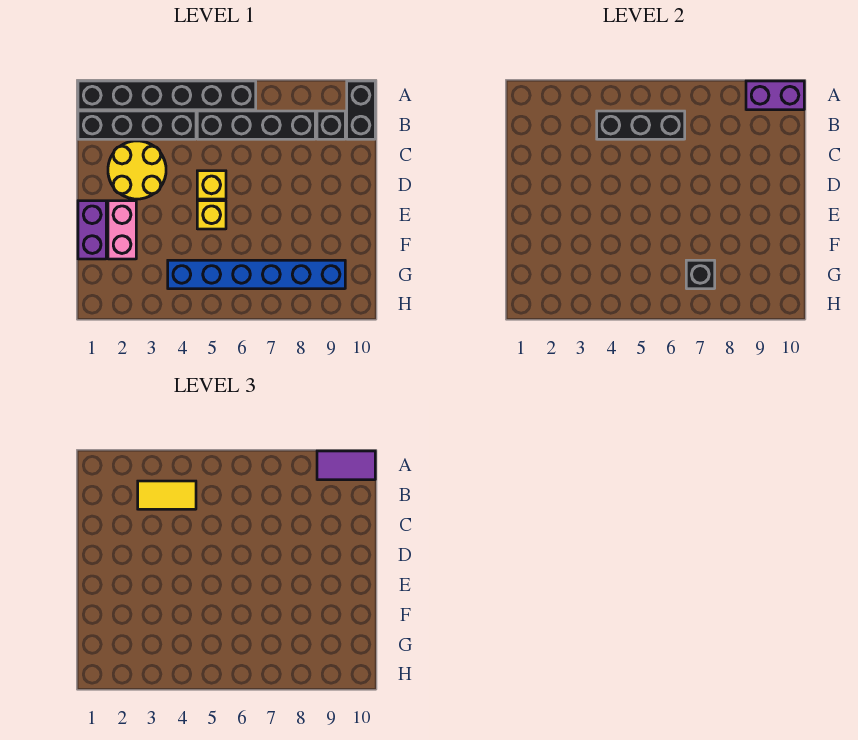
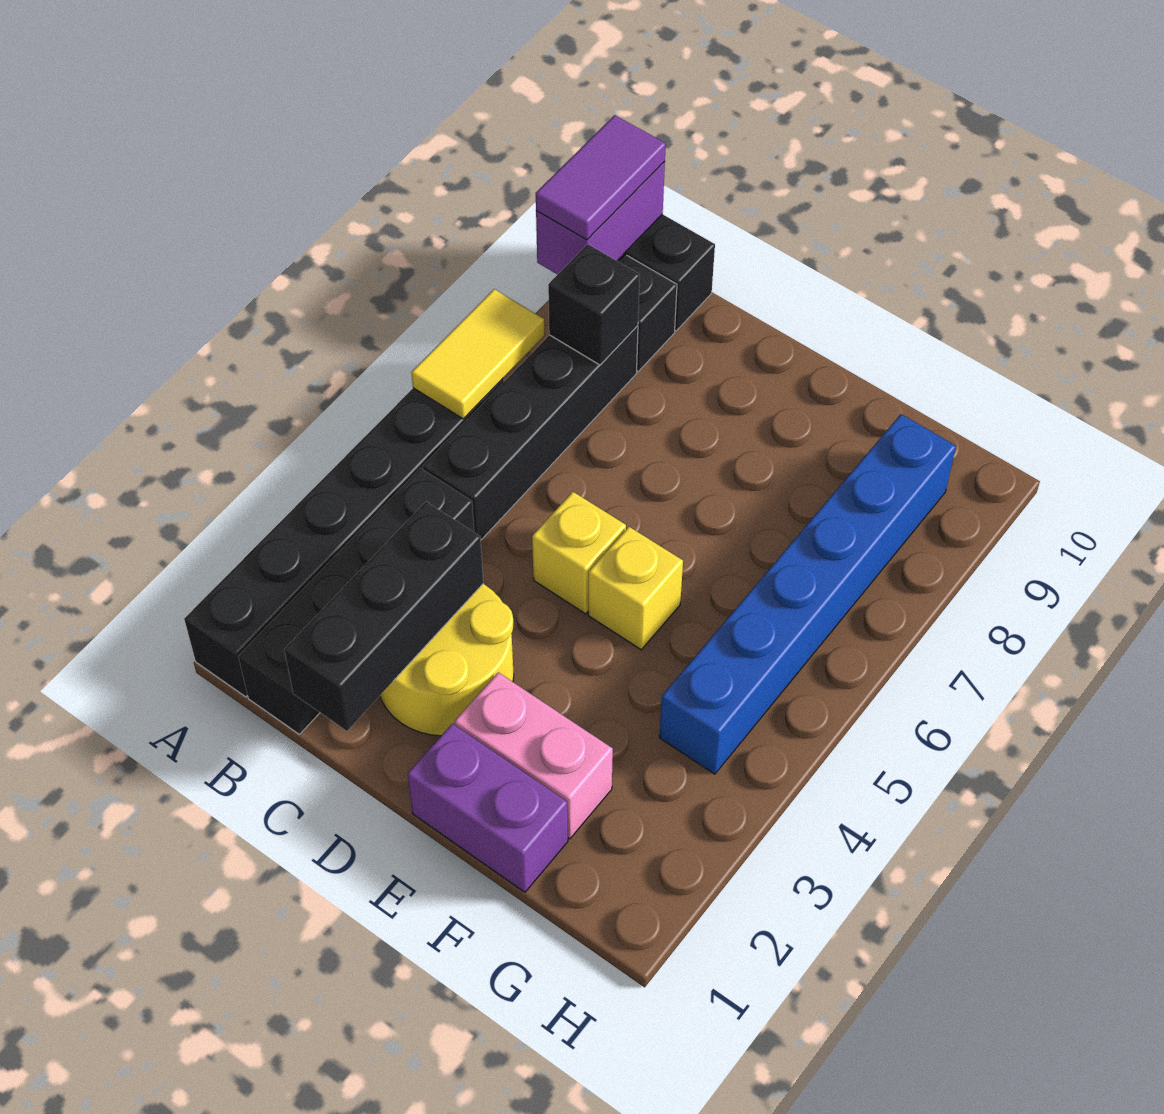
yellow 1x2 tile [138,481,196,509] -> yellow 1x2 tile moved to [411,289,545,419]
black 1x3 brick [597,111,685,139] -> black 1x3 brick moved to [284,502,483,731]
black 1x1 brick [686,260,715,289] -> black 1x1 brick moved to [548,244,640,365]

